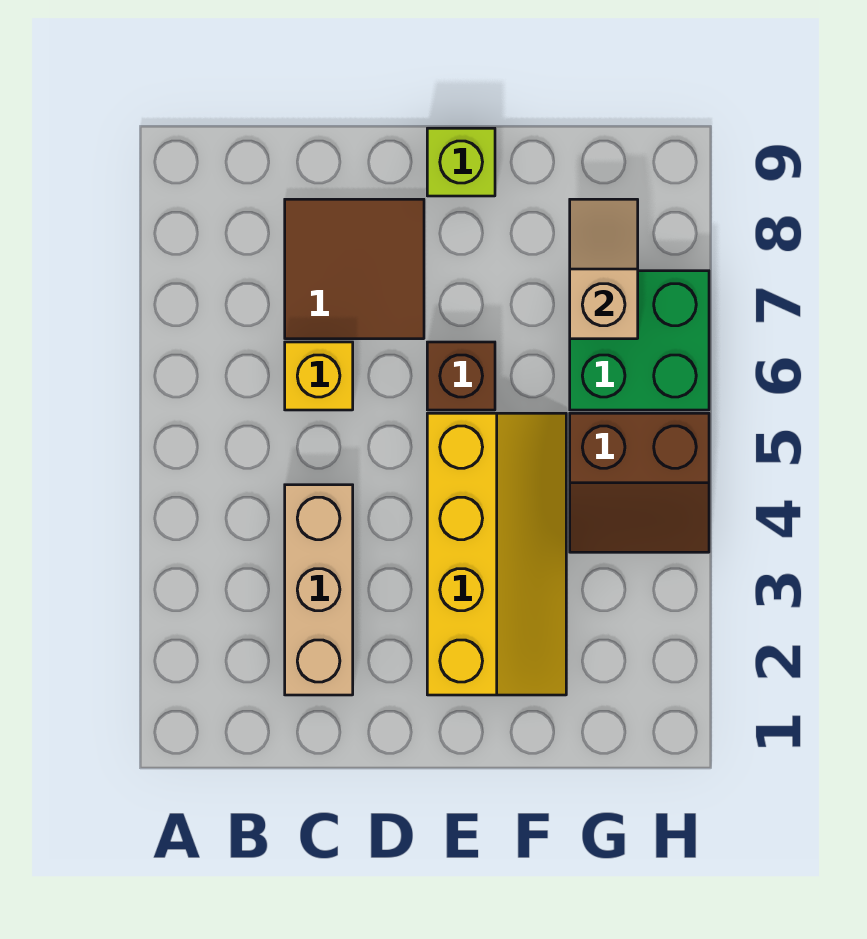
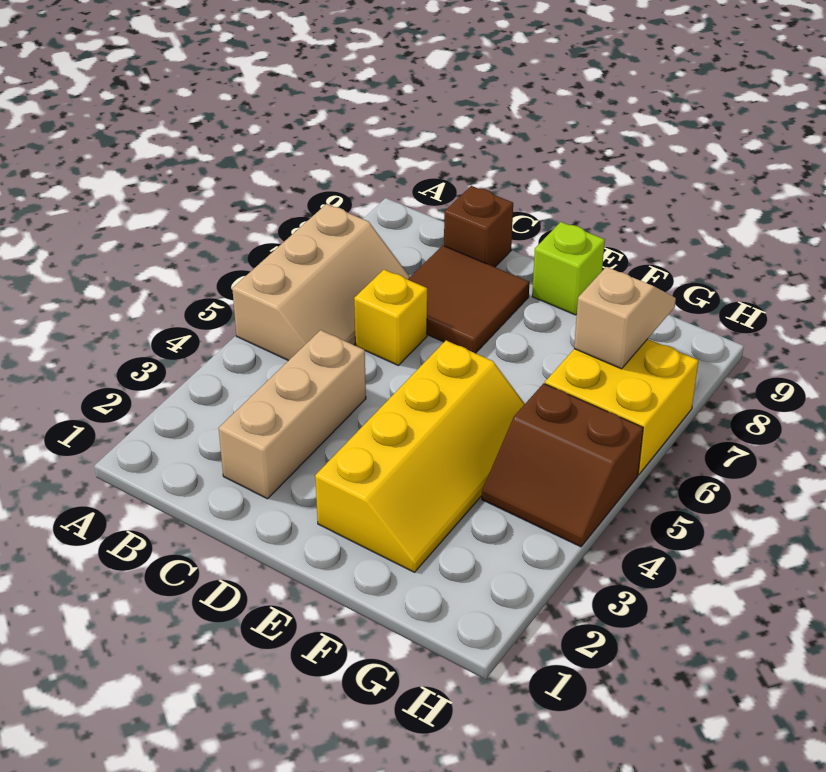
none -> tan 2x3 slope [232,204,410,361]
brown 1x1 brick [427,342,495,410] -> brown 1x1 brick moved to [444,186,513,267]
green 2x2 brick [570,271,709,410] -> yellow 2x2 brick [545,339,698,474]

